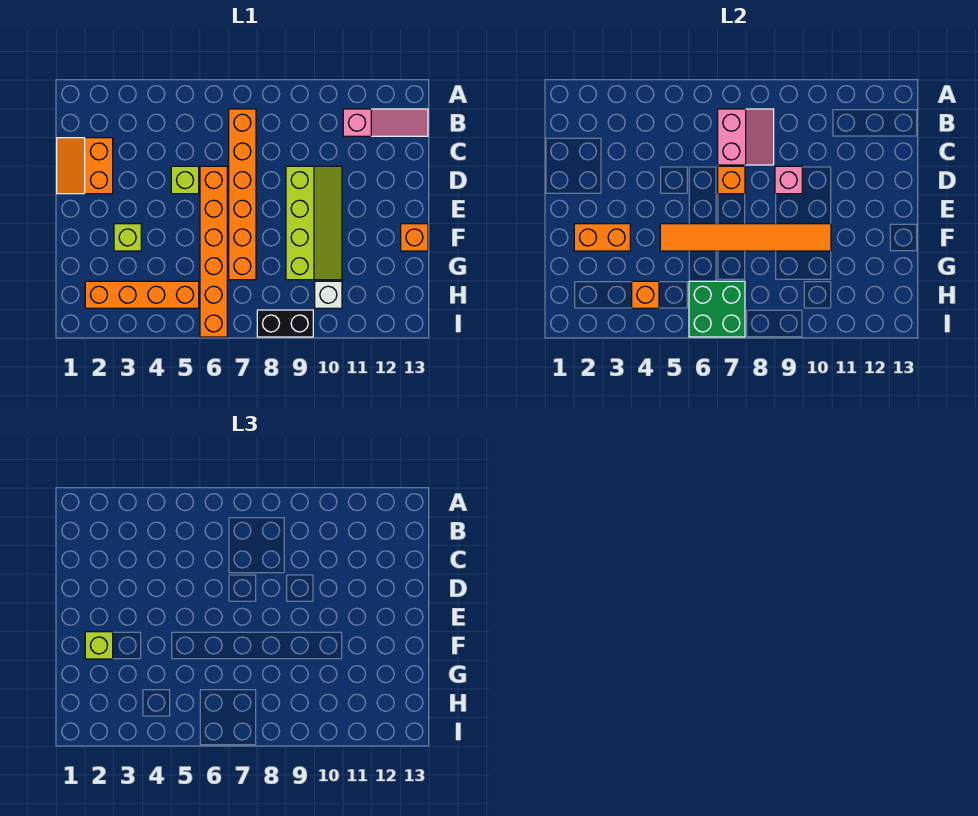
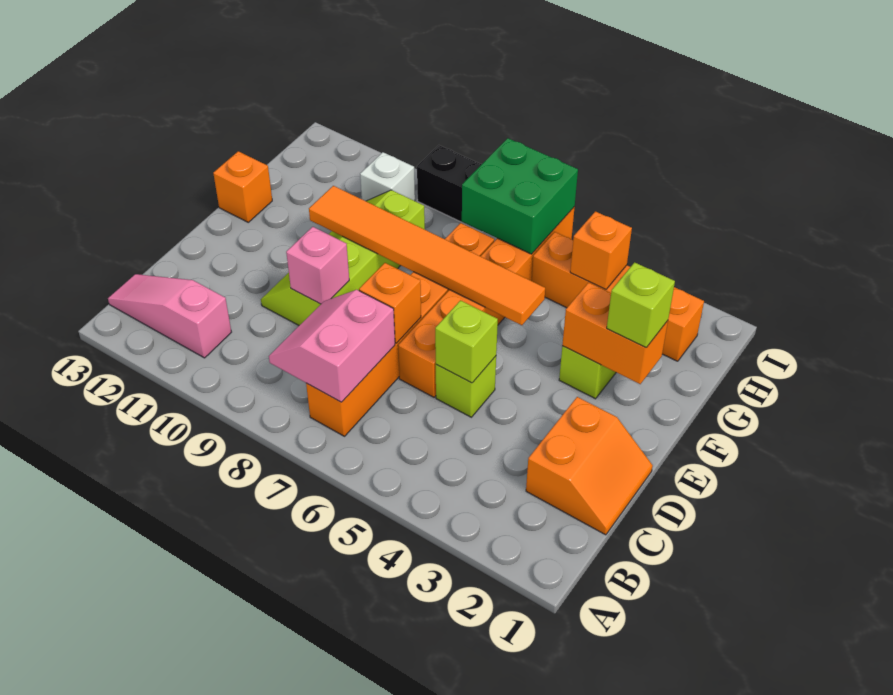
none -> lime 1x1 brick [435,300,498,383]

